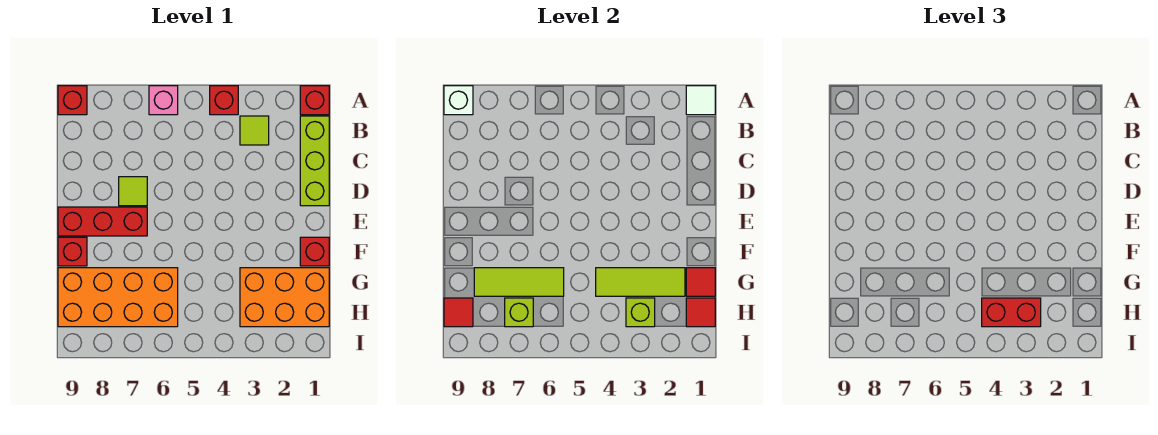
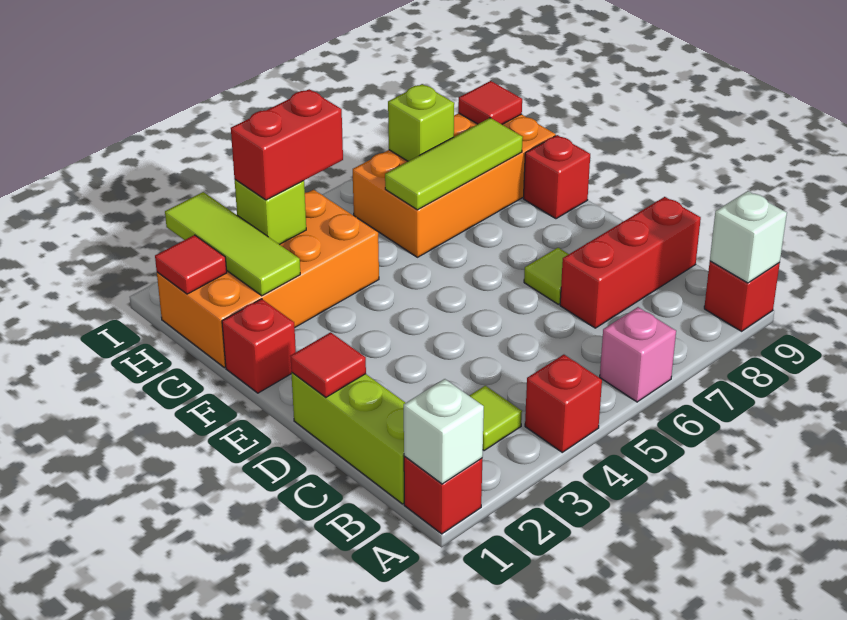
white 1x1 tile [686,86,715,115] -> white 1x1 brick [404,379,484,484]
red 1x3 brick [58,207,147,236] -> red 1x3 brick moved to [560,197,701,328]
orange 2x3 brick [240,268,329,327] -> orange 2x4 brick [157,190,379,368]
red 1x1 tile [686,268,715,296] -> red 1x1 tile moved to [290,332,366,397]
lime 1x3 tile [596,268,685,296] -> lime 1x3 tile turned to [165,192,300,296]

